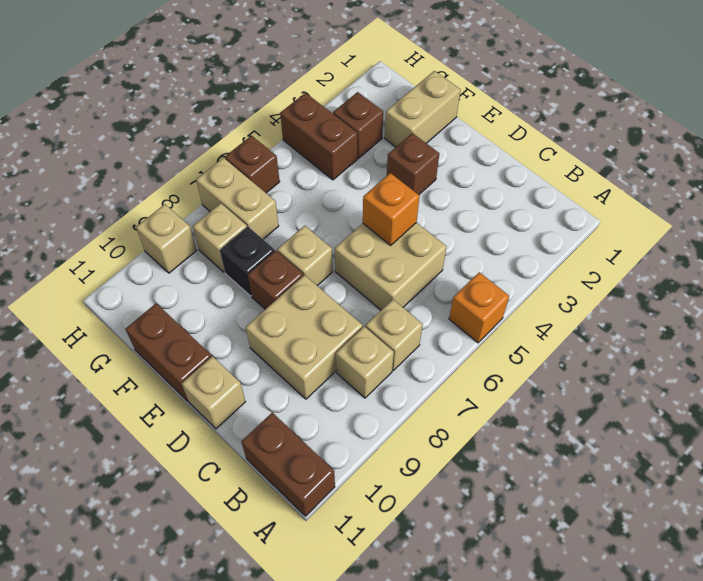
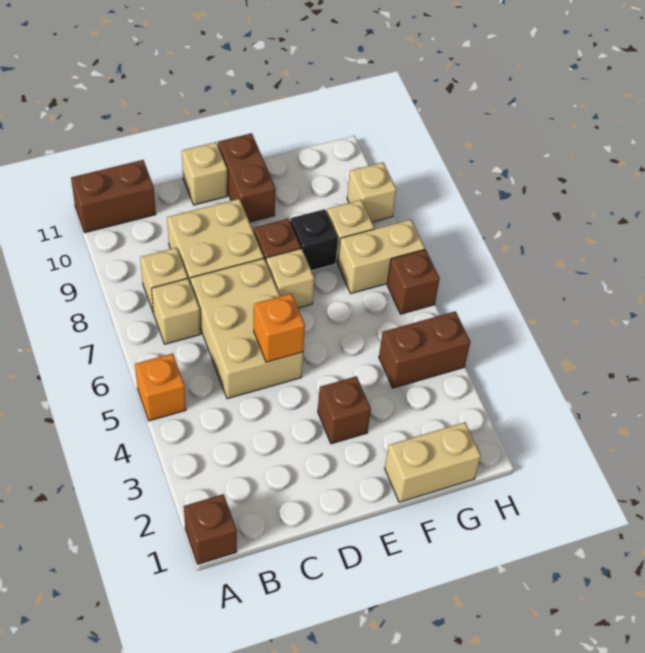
tan 2x2 brick [335,223,446,310] -> tan 2x3 brick [190,258,303,399]
brown 1x2 brick [126,303,212,401] -> brown 1x2 brick turned to [218,133,276,222]
tan 1x2 brick [385,71,461,147] -> tan 1x2 brick turned to [385,422,481,502]
brown 1x1 brick [333,92,383,158] -> brown 1x1 brick moved to [184,494,237,564]

